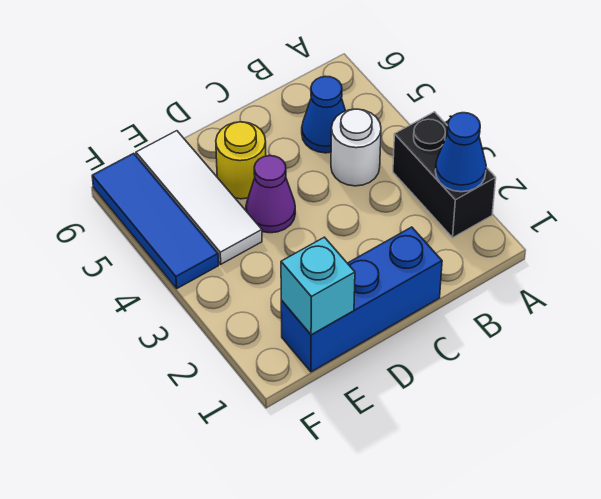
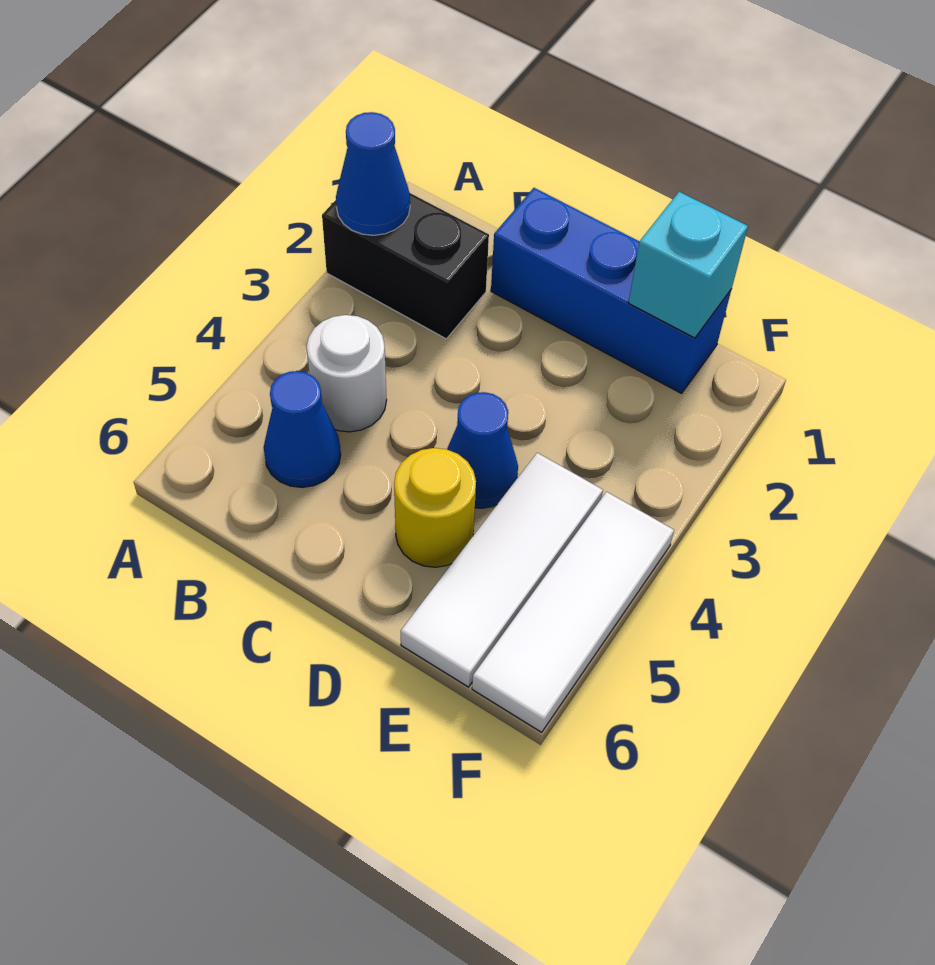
black 1x2 brick [393,112,496,238] -> black 1x2 brick turned to [322,193,489,339]
purple 1x1 cone [246,156,295,233] -> blue 1x1 cone [447,392,518,508]
blue 1x3 tile [92,153,219,288] -> white 1x3 tile [472,492,674,732]

